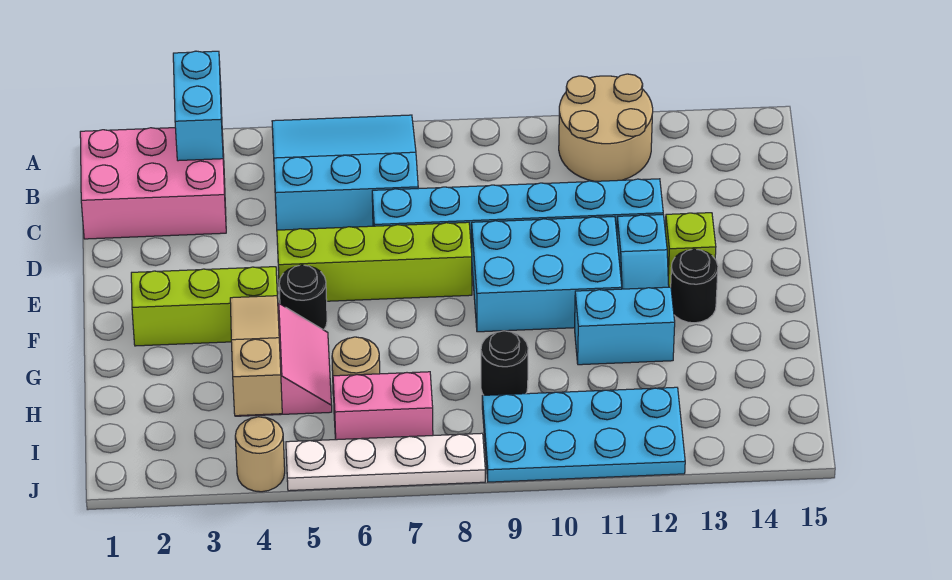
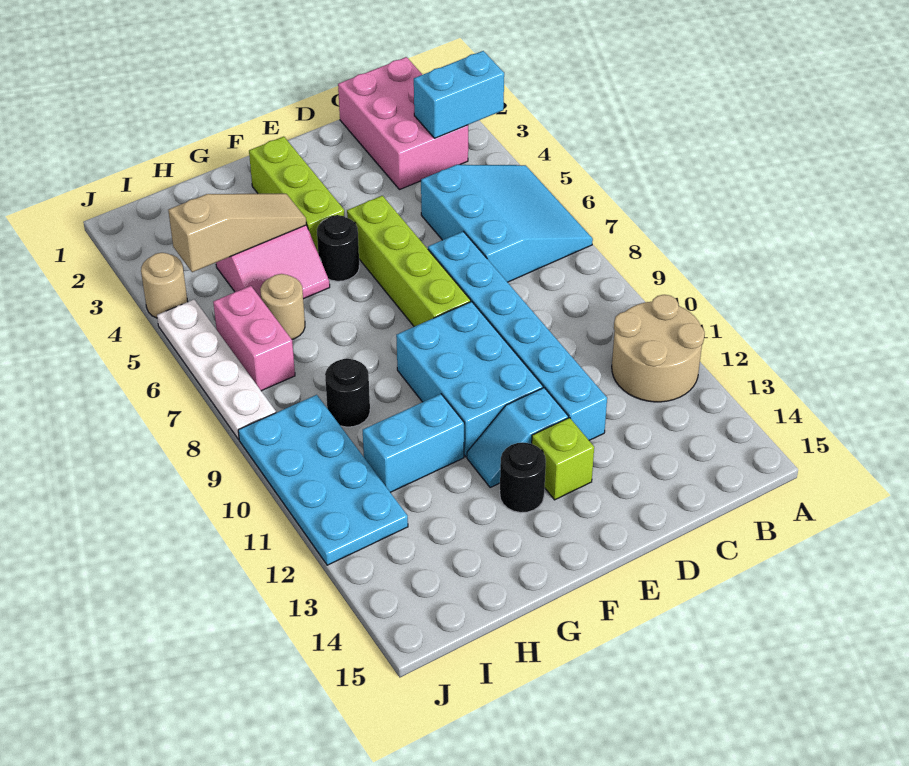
cyan 1x2 brick [575,287,675,365] -> cyan 1x2 brick turned to [363,394,464,492]

